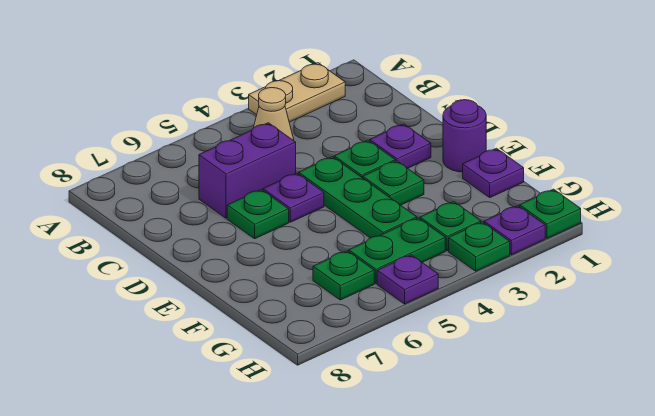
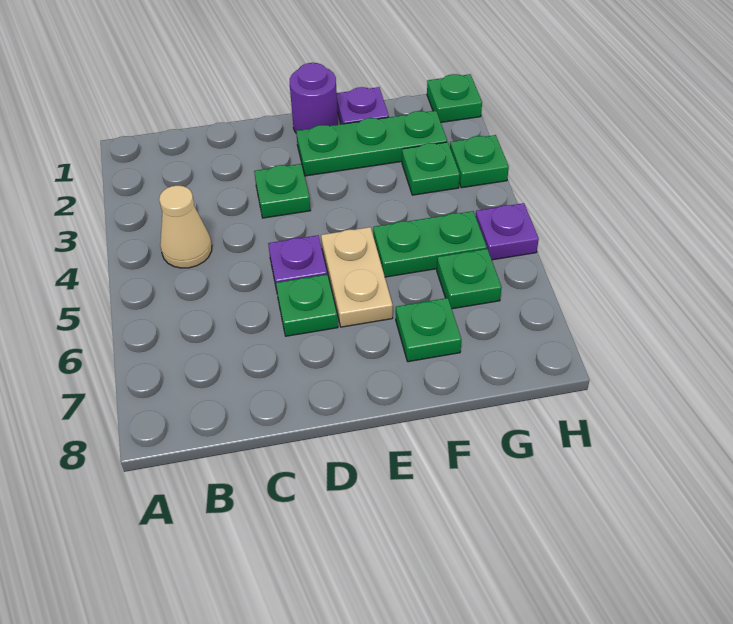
tan 1x2 plate [249,63,345,122] -> tan 1x2 plate moved to [321,227,393,327]
purple 1x2 brick [199,123,296,218] -> none
purple 1x1 plate [370,124,431,168] -> none
green 1x3 plate [299,157,417,238] -> green 1x3 plate moved to [296,111,447,176]
green 1x1 plate [363,161,424,205] -> green 1x1 plate moved to [396,298,462,362]
green 1x2 plate [349,218,445,284] -> green 1x2 plate turned to [373,211,487,277]
purple 1x1 plate [484,206,545,255] -> none

